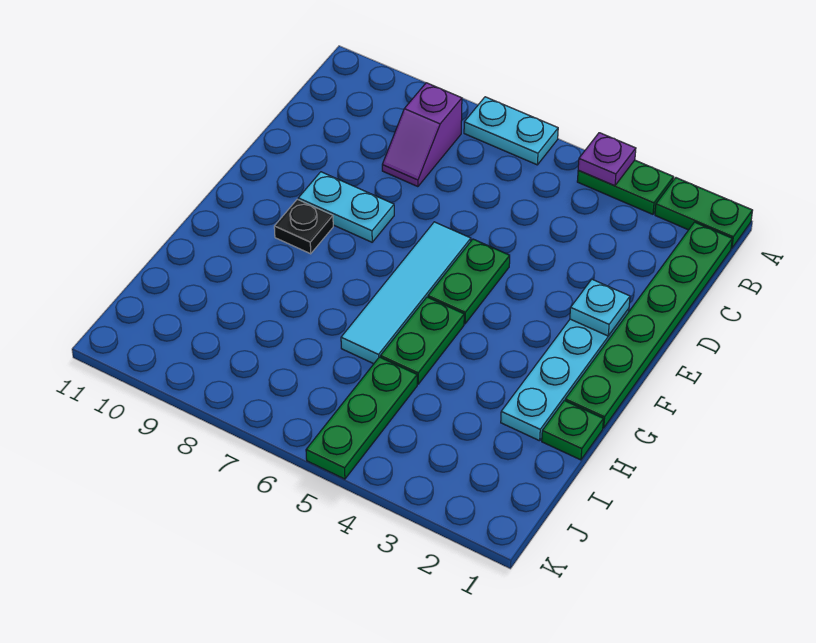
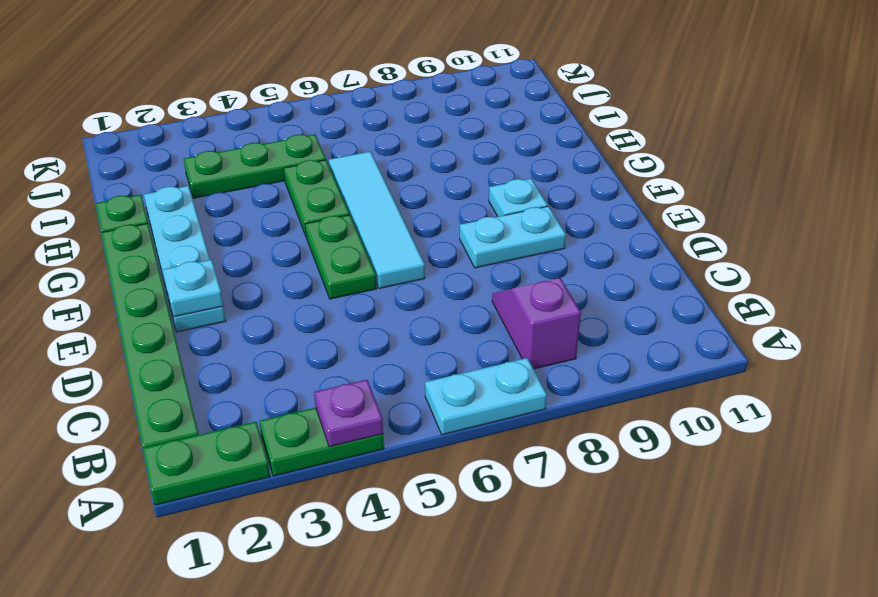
black 1x1 plate [274,199,333,254] -> cyan 1x1 plate [489,179,548,217]
green 1x3 plate [306,357,417,479] -> green 1x3 plate turned to [184,135,326,198]

